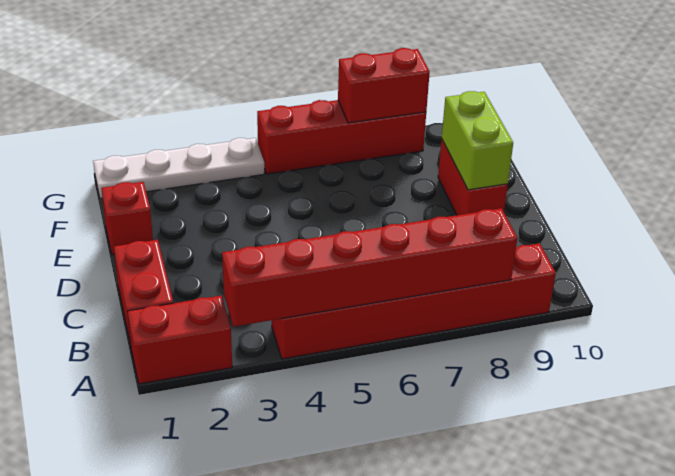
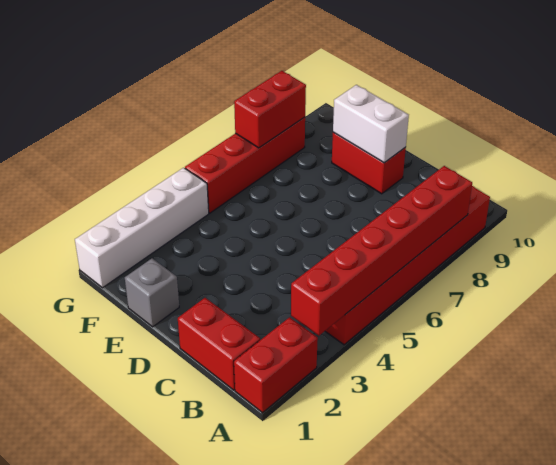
lime 1x2 brick [442,91,513,190] -> white 1x2 brick [333,85,409,163]
red 1x1 brick [101,182,153,255] -> grey 1x1 brick [125,259,179,327]
white 1x4 plate [93,138,264,198] -> white 1x4 brick [75,168,209,288]

